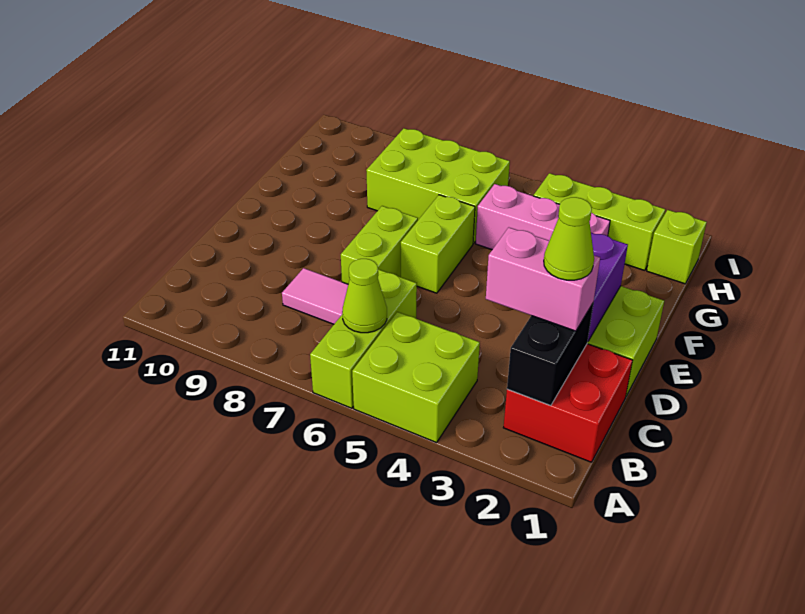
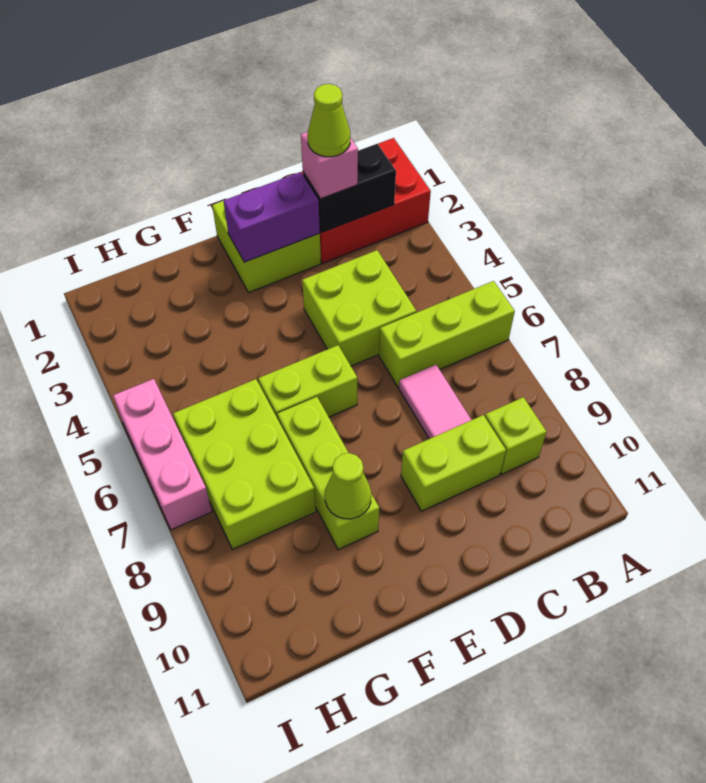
lime 2x2 brick [352,312,480,443] -> lime 2x2 brick moved to [302,250,416,366]
red 2x2 brick [503,344,633,462] -> red 2x3 brick [301,138,431,263]
lime 1x1 cone [342,259,387,333] -> lime 1x1 cone moved to [325,453,371,519]
pink 1x2 brick [486,227,600,331] -> pink 1x1 brick [301,132,358,199]
lime 1x2 brick [341,206,418,284] -> lime 1x2 brick moved to [401,415,506,511]
pink 1x3 brick [476,184,610,250] -> pink 1x3 brick moved to [113,379,212,530]
lime 1x1 brick [647,210,707,284] -> lime 1x1 brick moved to [485,397,547,474]
lime 1x3 brick [534,173,665,270] -> lime 1x3 brick moved to [277,397,379,550]

